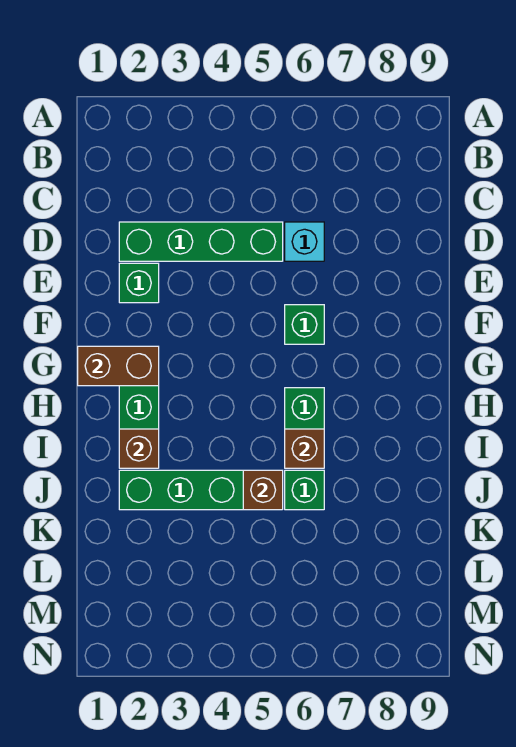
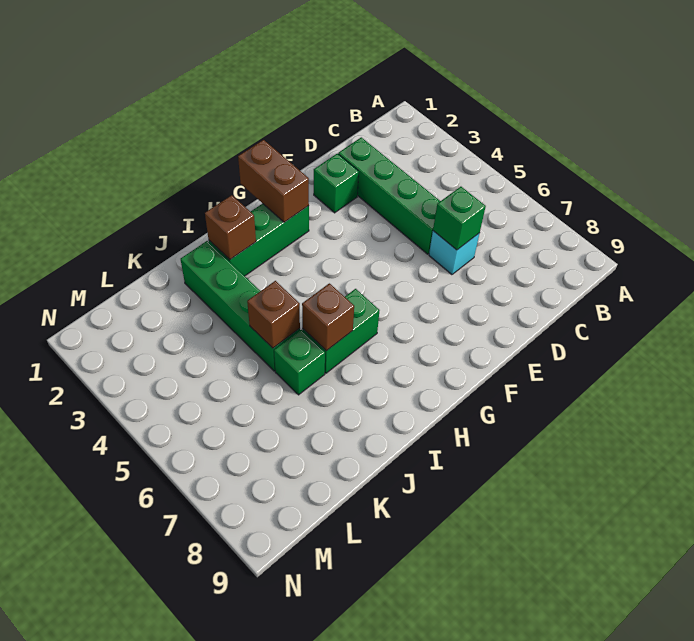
green 1x1 brick [285,305,324,344] -> green 1x1 brick moved to [433,187,486,250]

